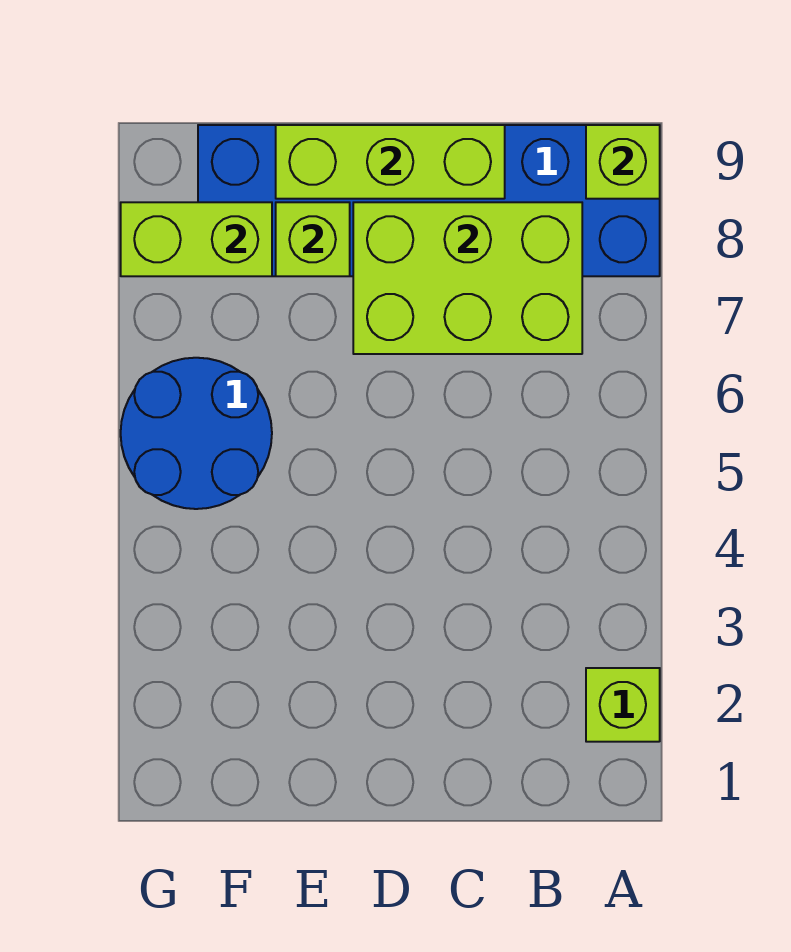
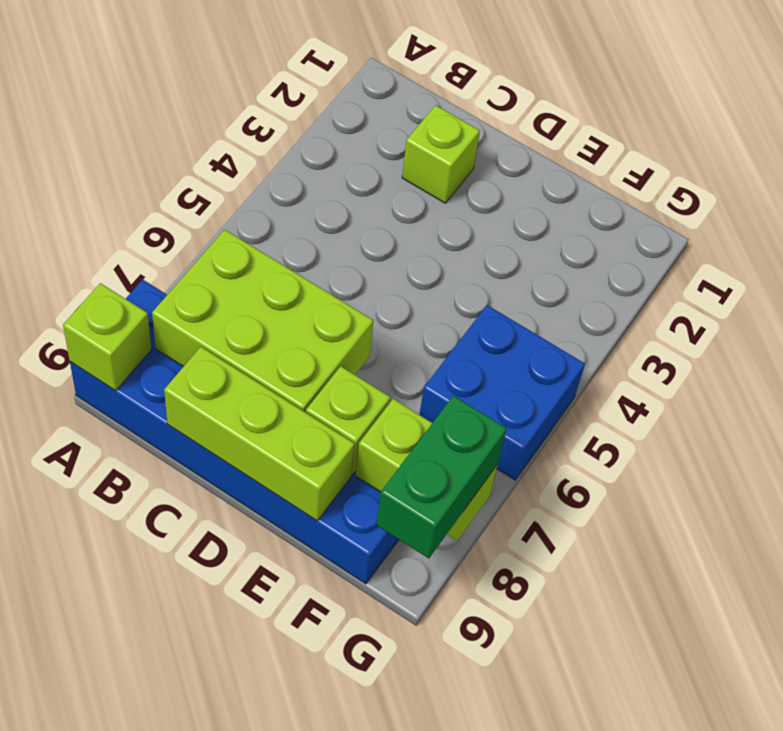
lime 1x1 brick [586,668,660,742] -> lime 1x1 brick moved to [402,105,480,203]
blue 2x2 round brick [121,358,272,509] -> blue 2x2 brick [419,305,585,480]
none -> green 1x2 brick [376,396,507,558]

